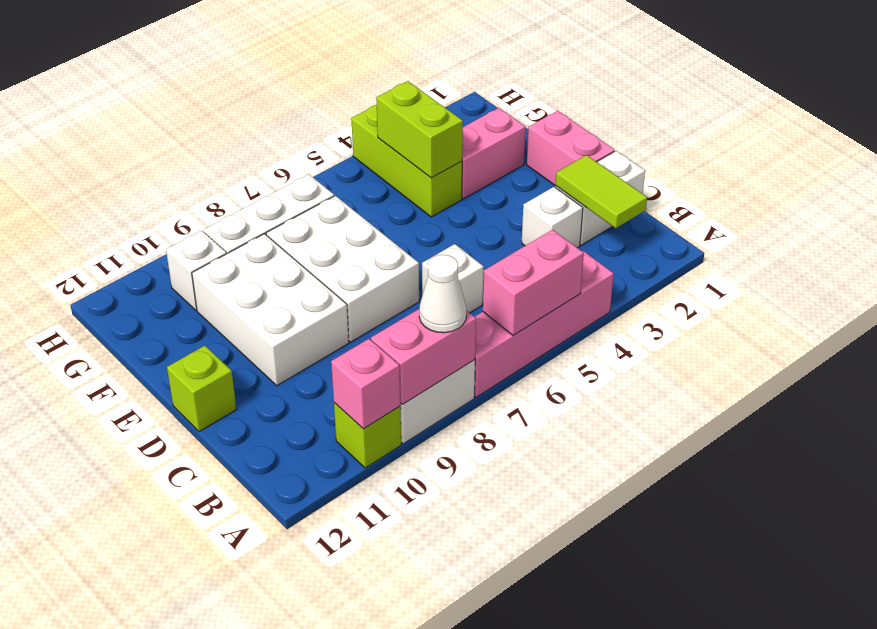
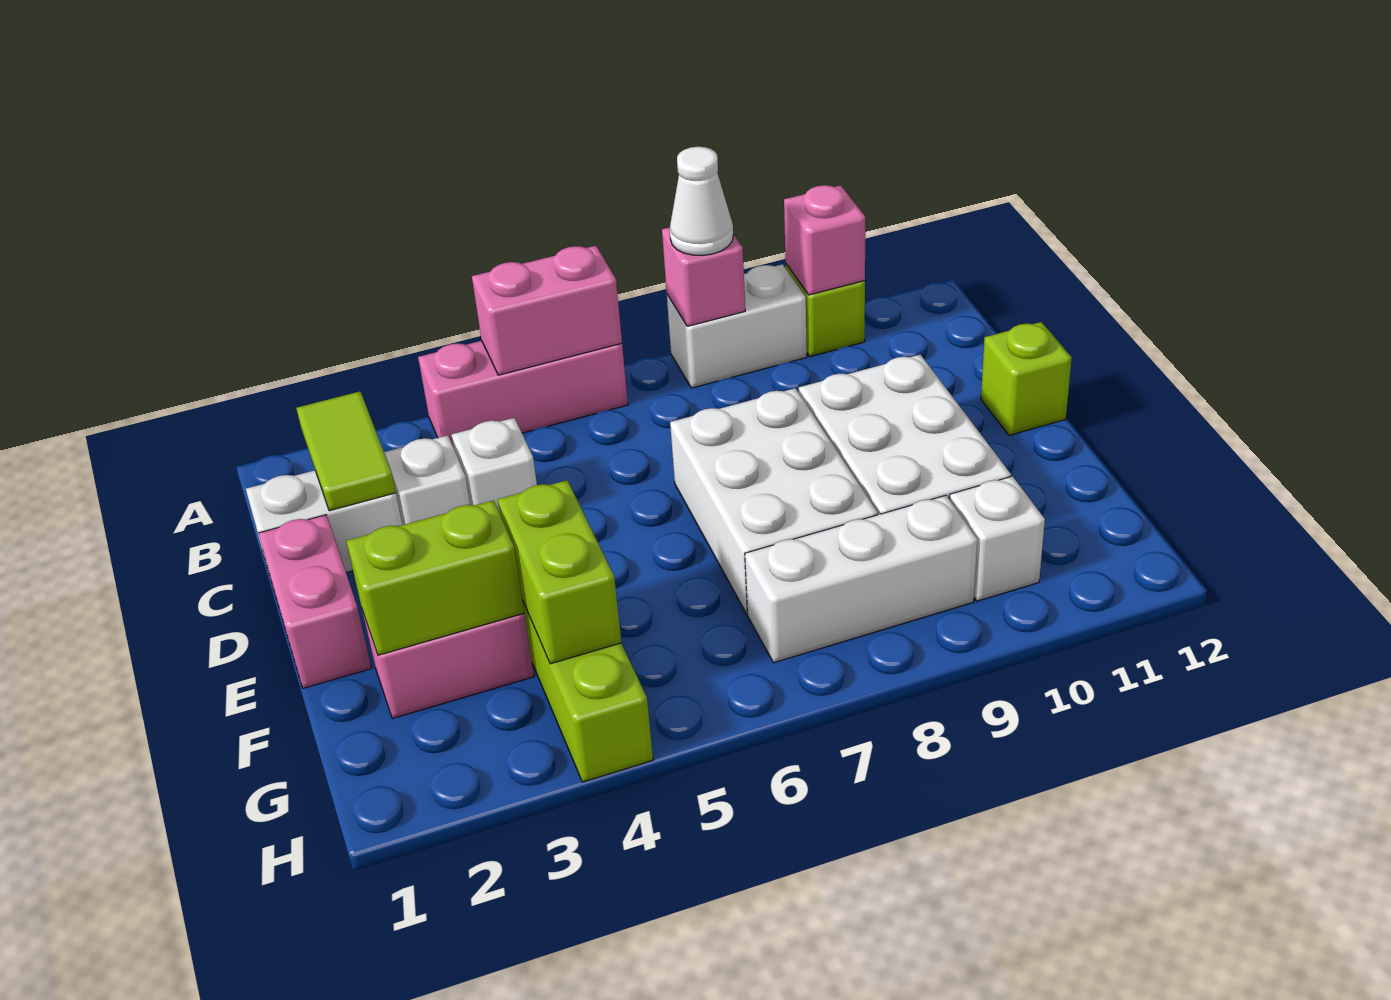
pink 1x4 brick [475,251,614,397] -> pink 1x3 brick [418,341,628,445]
pink 1x2 brick [371,309,476,405] -> pink 1x1 brick [662,227,745,326]
white 1x1 brick [422,244,484,313] -> white 1x1 brick moved to [452,418,537,513]
none -> lime 1x2 brick [346,500,524,655]

